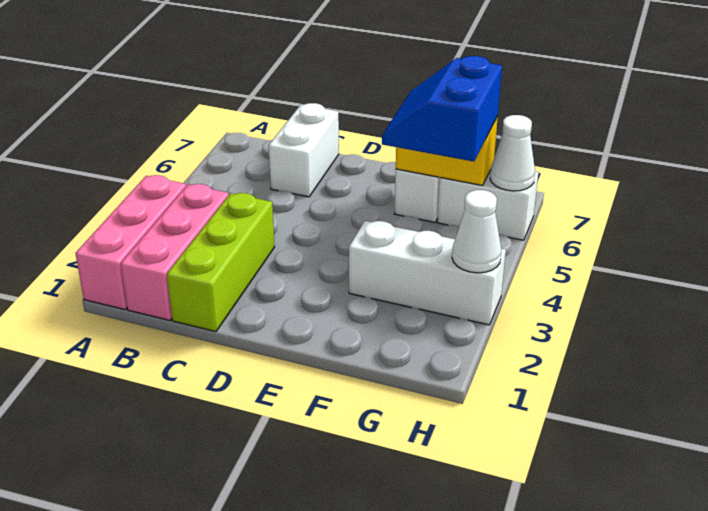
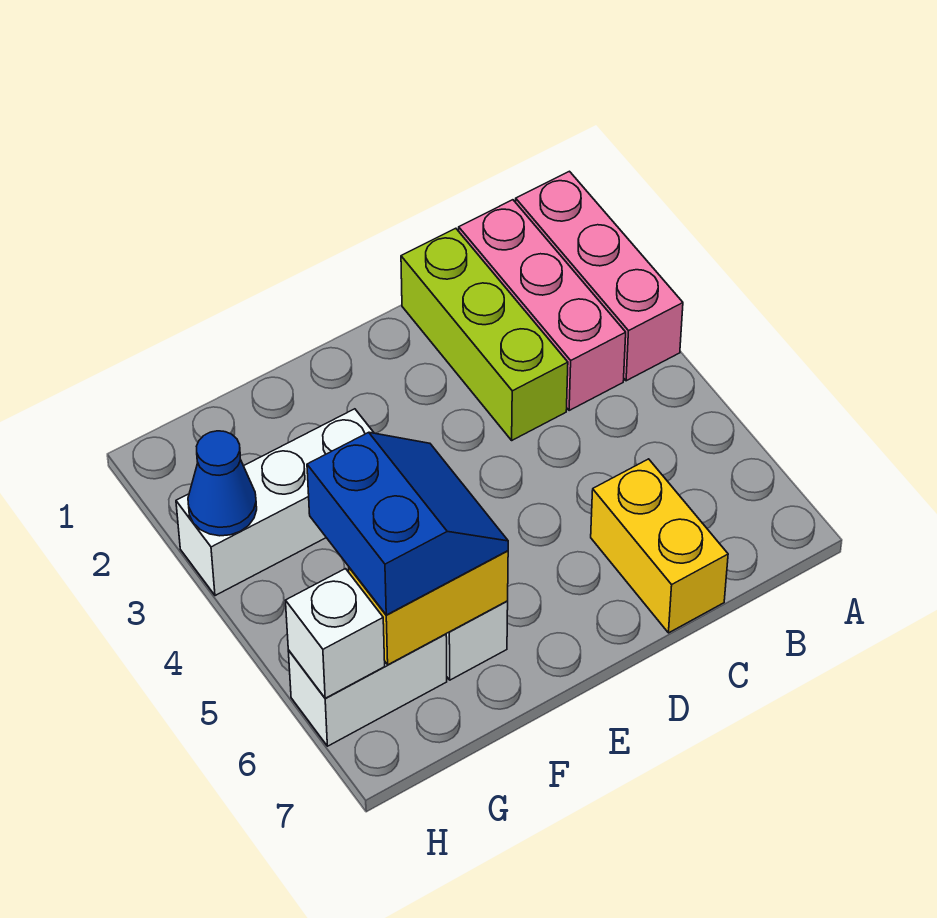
white 1x2 brick [269,103,339,197] -> yellow 1x2 brick [591,459,728,633]
white 1x1 cone [452,190,501,273] -> blue 1x1 cone [188,431,257,536]
white 1x1 cone [490,115,535,191] -> white 1x1 brick [286,569,385,698]

